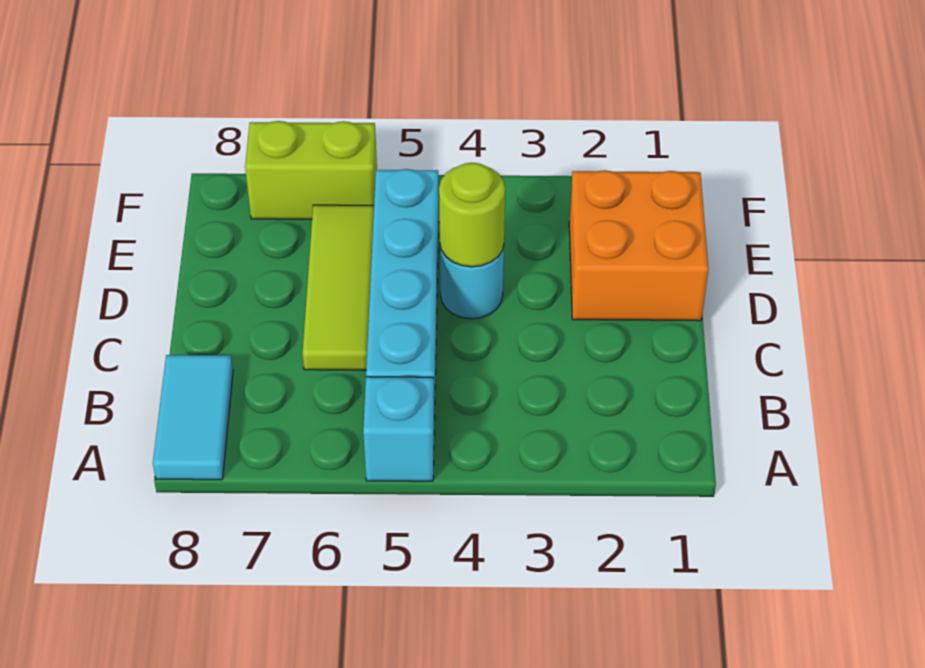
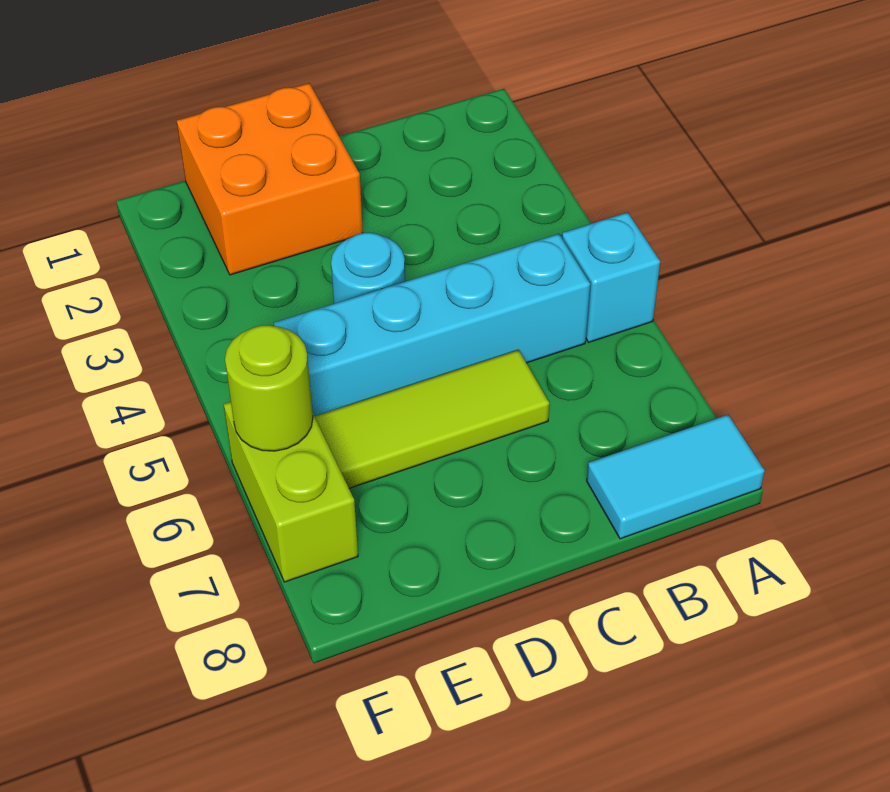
lime 1x1 round brick [439,163,505,267] -> lime 1x1 round brick moved to [225,325,313,451]

